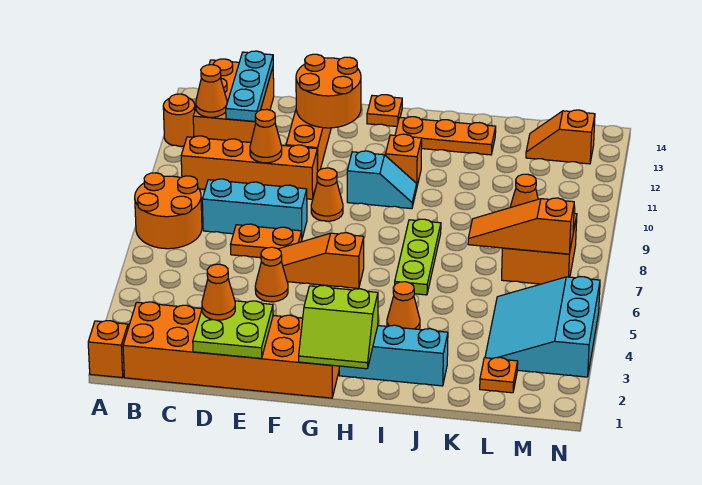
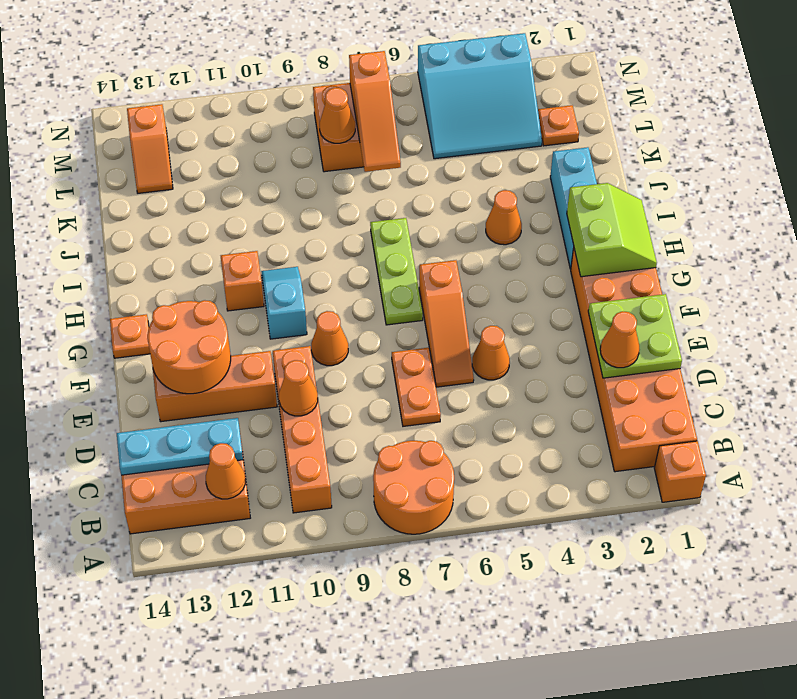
orange 1x1 round brick [163,94,195,146] -> none
cyan 1x3 brick [202,179,307,238] -> none
orange 1x3 plate [395,117,496,155] -> none
lime 1x3 plate [395,219,441,295] -> lime 1x3 plate turned to [370,218,423,325]

